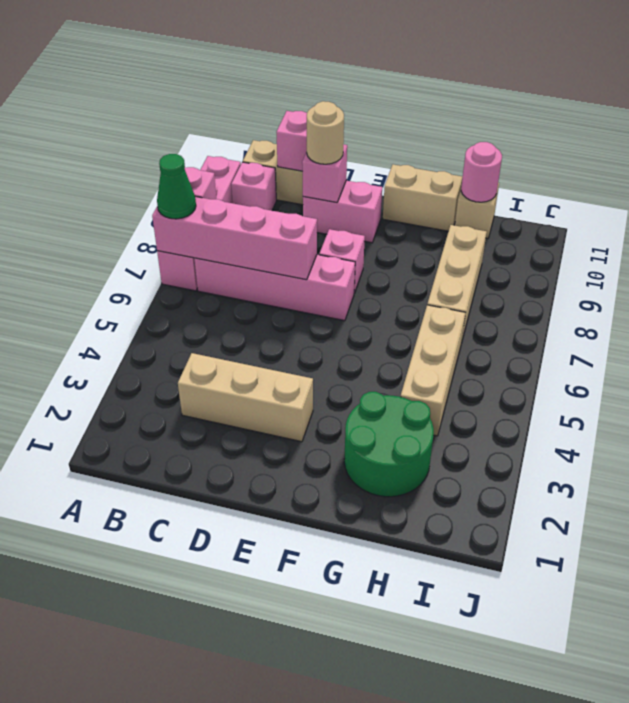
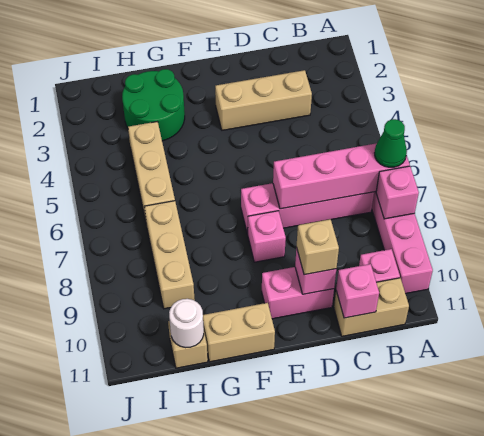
tan 1x1 round brick [307,101,344,164] -> tan 1x1 brick [297,219,339,275]
pink 1x1 round brick [461,142,502,202] -> white 1x1 round brick [169,299,204,348]

